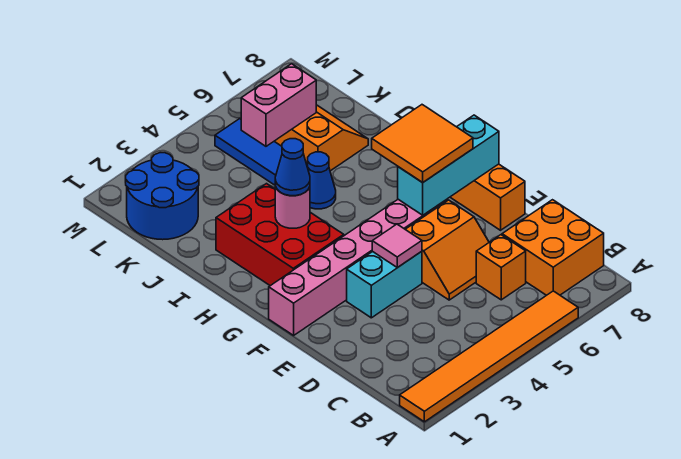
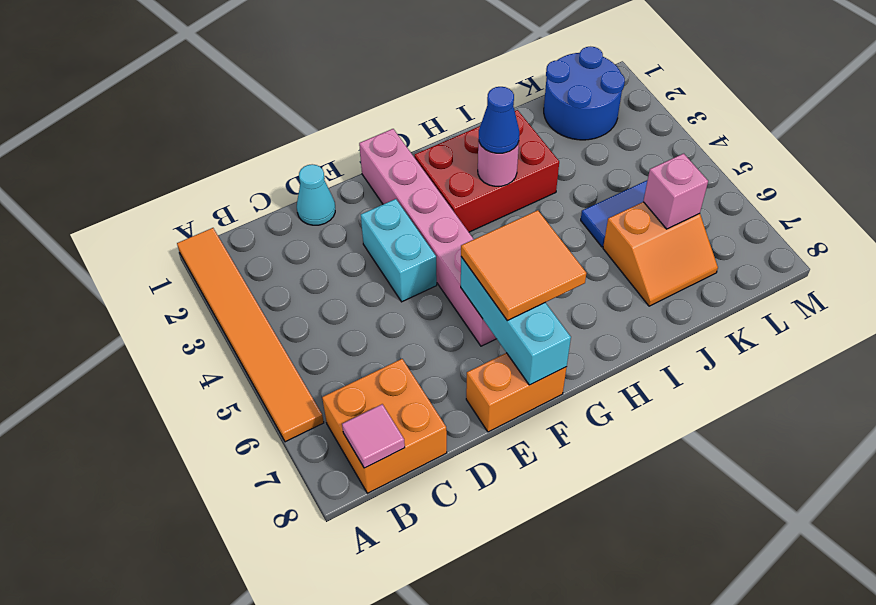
orange 1x1 brick [476,235,526,300] -> none
none -> cyan 1x1 cone [297,164,335,225]
orange 2x2 slope [405,200,489,300] -> none
pink 1x1 tile [372,224,422,268] -> pink 1x1 tile moved to [342,404,405,468]
blue 1x1 cone [308,152,336,209] -> none
pink 1x2 brick [241,64,316,146] -> pink 1x1 brick [643,154,708,229]

